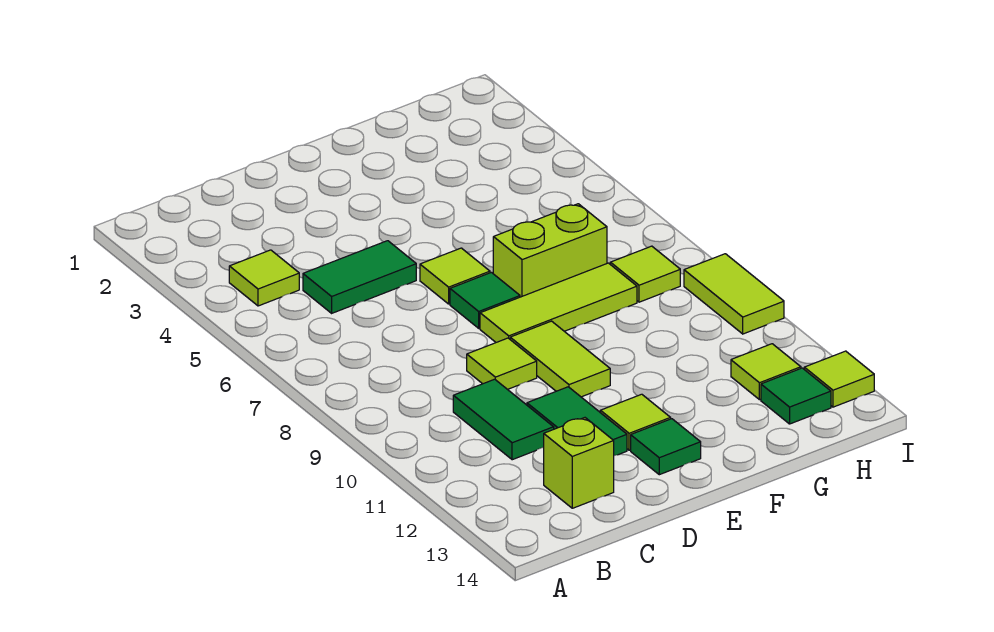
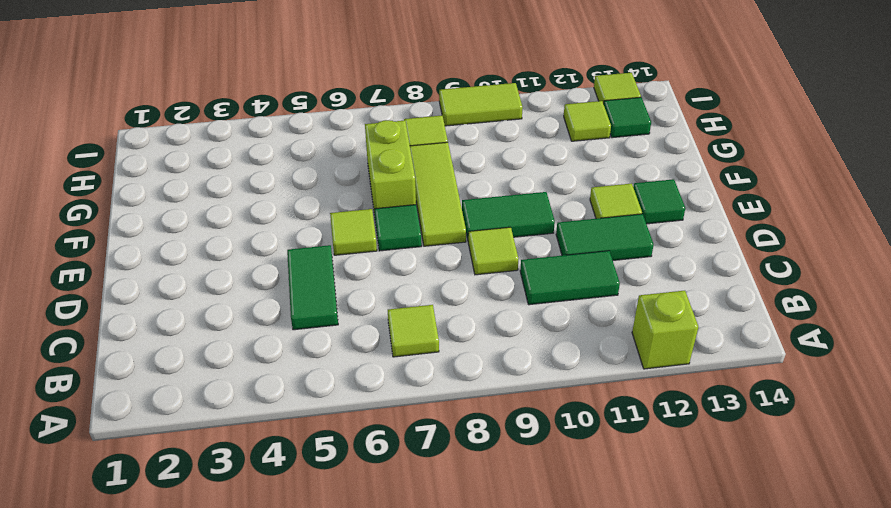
lime 1x1 tile [229,250,299,306] -> lime 1x1 tile moved to [388,305,439,357]
lime 1x1 brick [544,418,614,508] -> lime 1x1 brick moved to [632,291,699,369]
lime 1x2 tile [510,321,610,397] -> green 1x2 tile [462,192,555,239]

